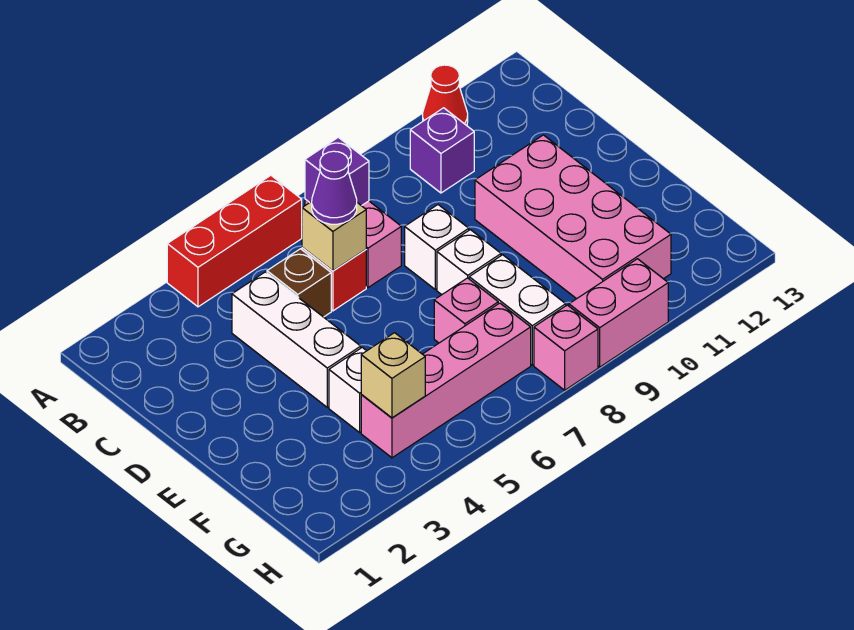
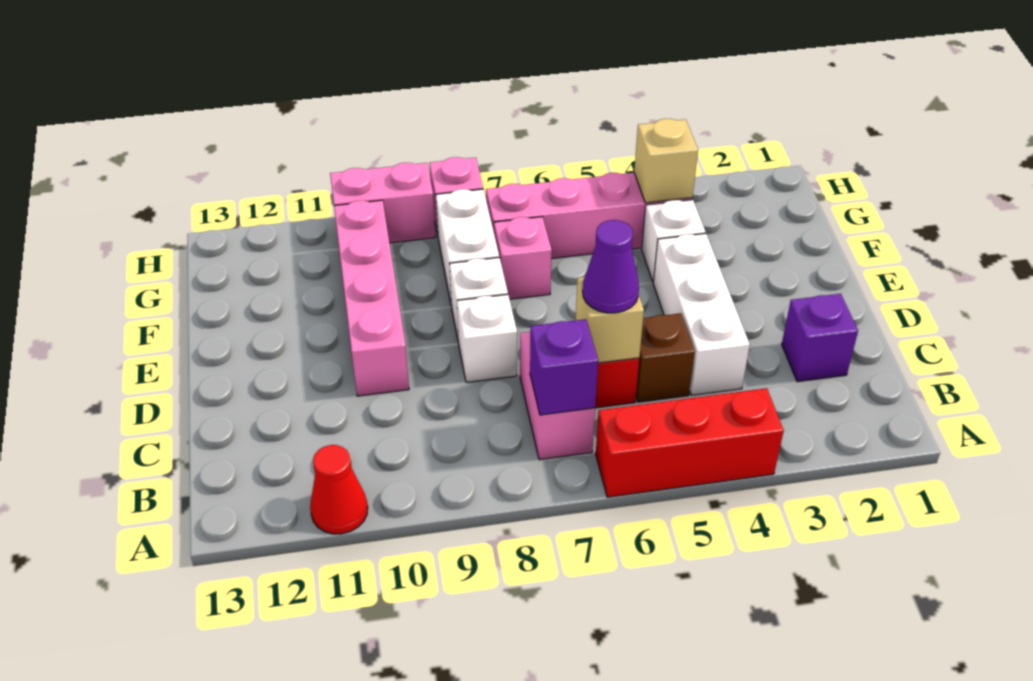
purple 1x1 brick [410,108,474,193] -> purple 1x1 brick moved to [782,294,858,382]
pink 2x4 brick [475,135,671,299] -> pink 1x4 brick [334,200,409,396]

